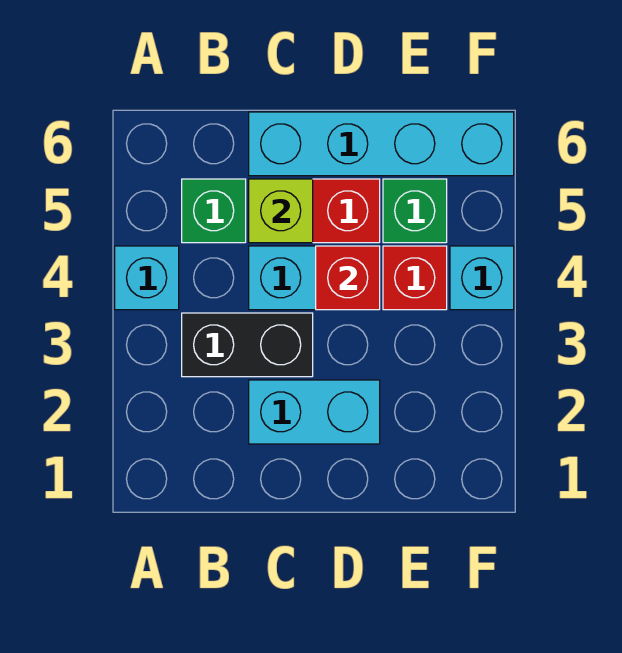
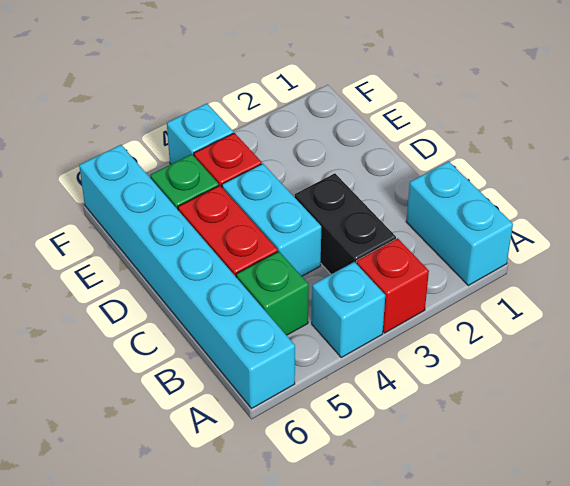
cyan 1x2 brick [249,380,380,444] -> cyan 1x2 brick moved to [406,161,513,285]
lime 1x1 brick [249,179,313,243] -> none
cyan 1x4 brick [249,112,514,176] -> cyan 1x6 brick [79,145,295,408]
red 1x1 brick [316,246,380,310] -> red 1x1 brick moved to [356,238,429,333]

